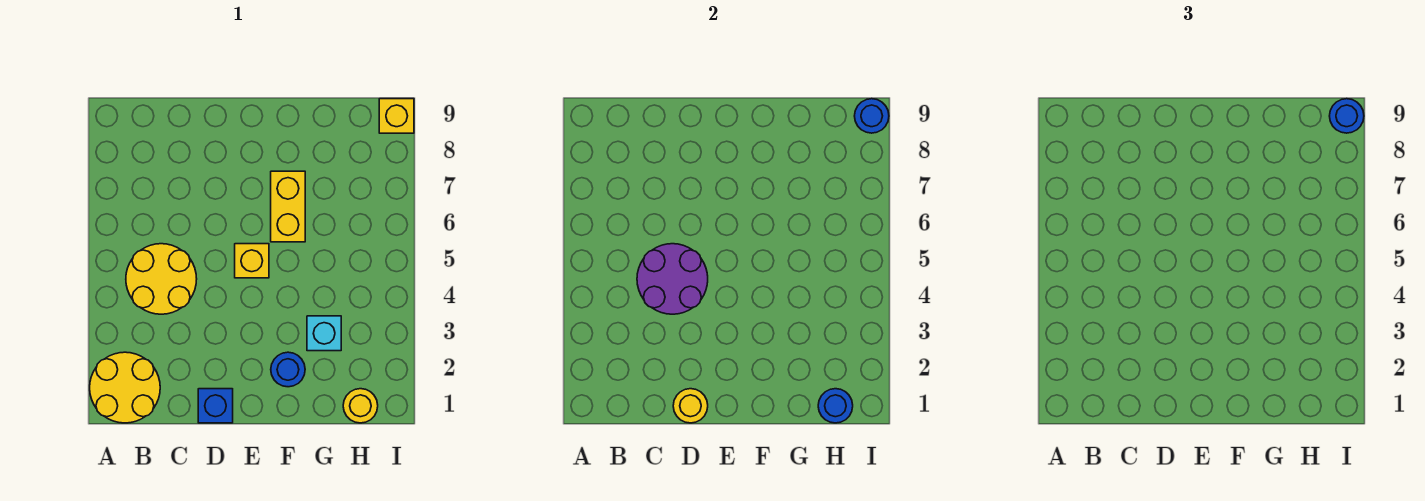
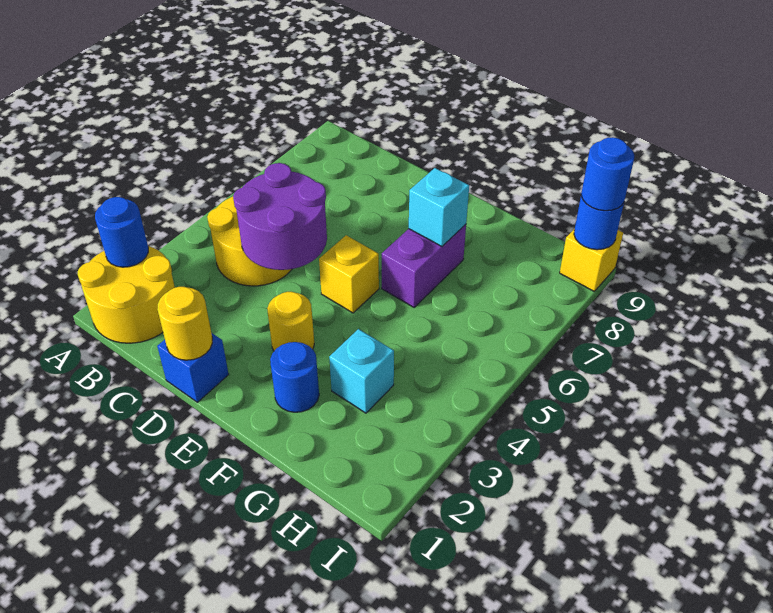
yellow 1x2 brick [271,171,305,242] -> purple 1x2 brick [382,224,466,307]
none -> cyan 1x1 brick [409,168,469,246]
yellow 1x1 round brick [343,389,378,423] -> yellow 1x1 round brick moved to [267,292,314,351]
blue 1x1 round brick [818,389,853,423] -> blue 1x1 round brick moved to [95,197,148,267]

